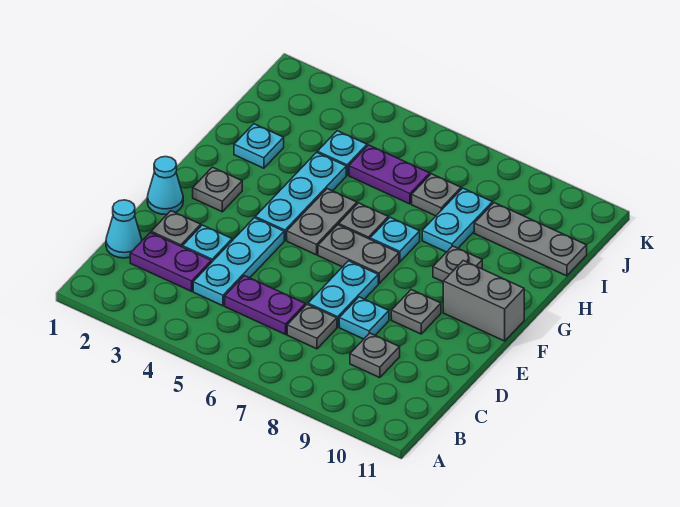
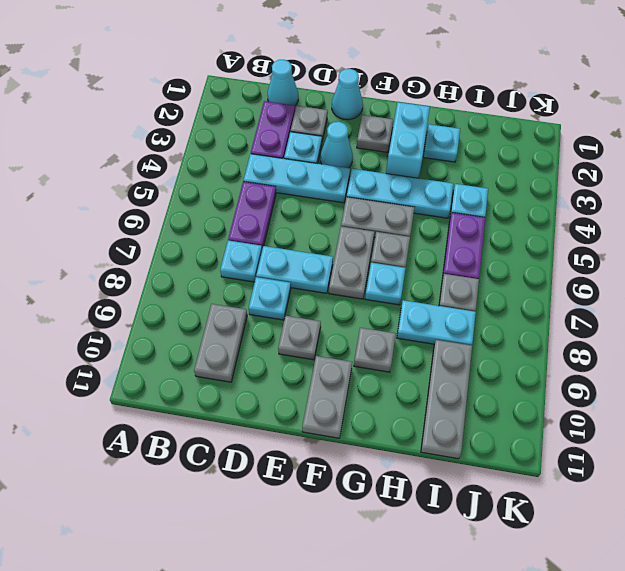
grey 1x1 plate [287,304,337,349] -> cyan 1x1 plate [220,241,262,282]
grey 1x1 plate [350,333,400,378] -> grey 1x2 plate [194,304,247,382]
none -> cyan 1x1 cone [321,122,353,168]
grey 1x2 brick [443,261,524,341] -> grey 1x2 plate [302,356,352,438]
none -> cyan 1x2 brick [386,102,430,178]

